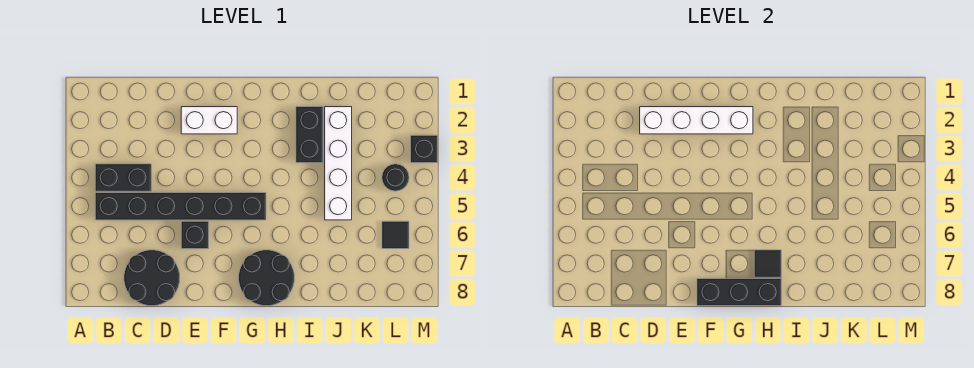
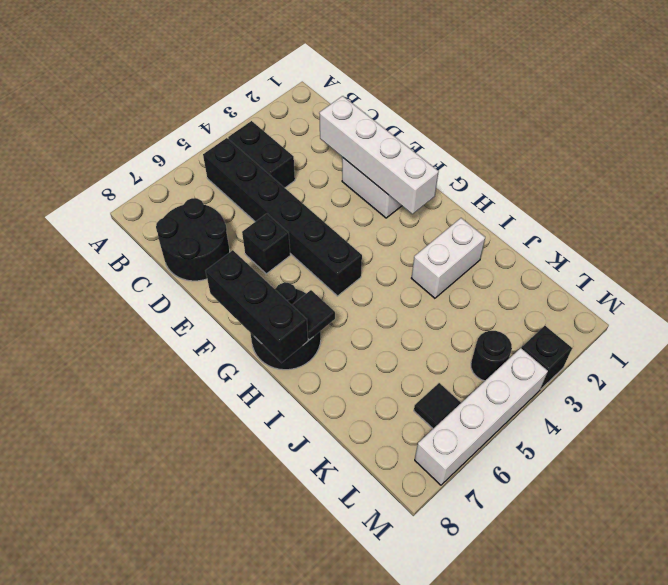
black 1x2 brick [296,107,323,163] -> white 1x2 brick [411,218,485,298]
white 1x4 brick [325,107,352,220] -> white 1x4 brick moved to [415,348,548,485]

